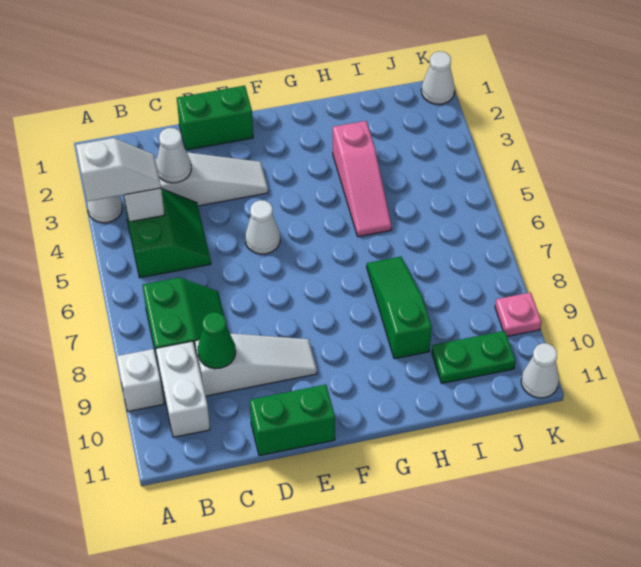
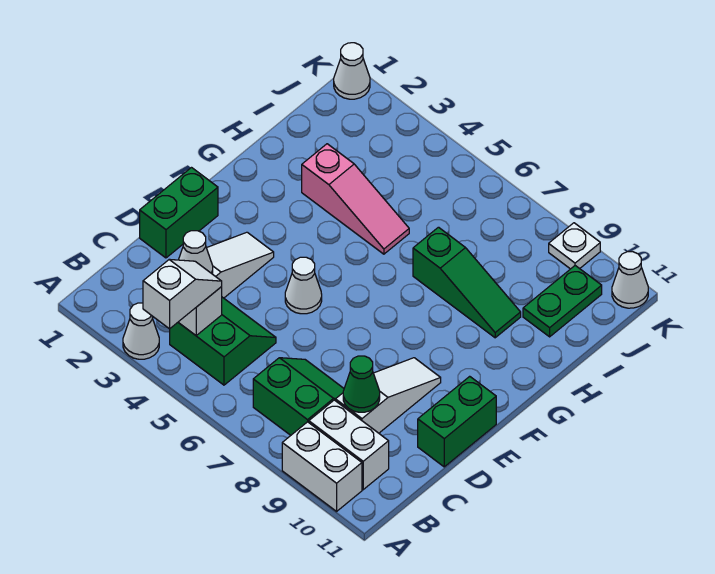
white 1x1 brick [117,349,164,412] -> white 1x2 brick [282,422,362,511]
green 1x3 slope [367,257,432,359] -> green 1x3 slope turned to [413,227,521,338]
pink 1x1 plate [495,292,541,336] -> white 1x1 plate [549,223,600,269]

